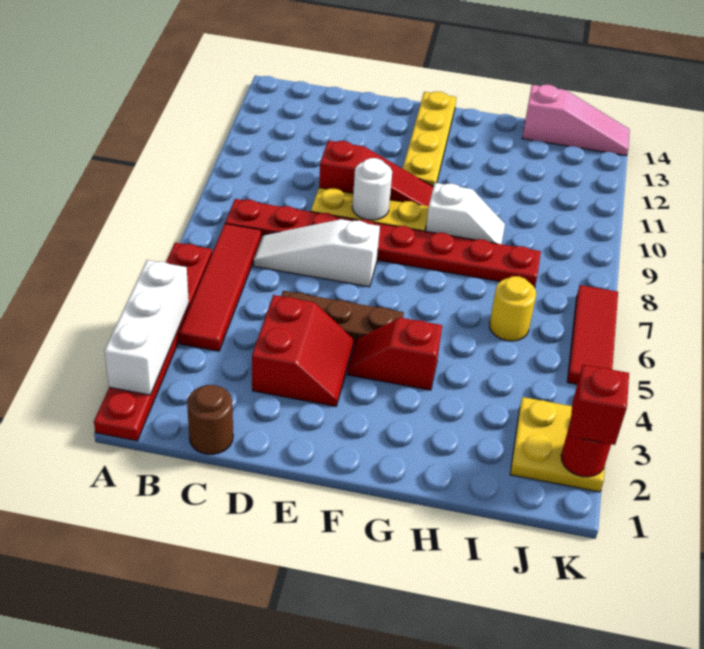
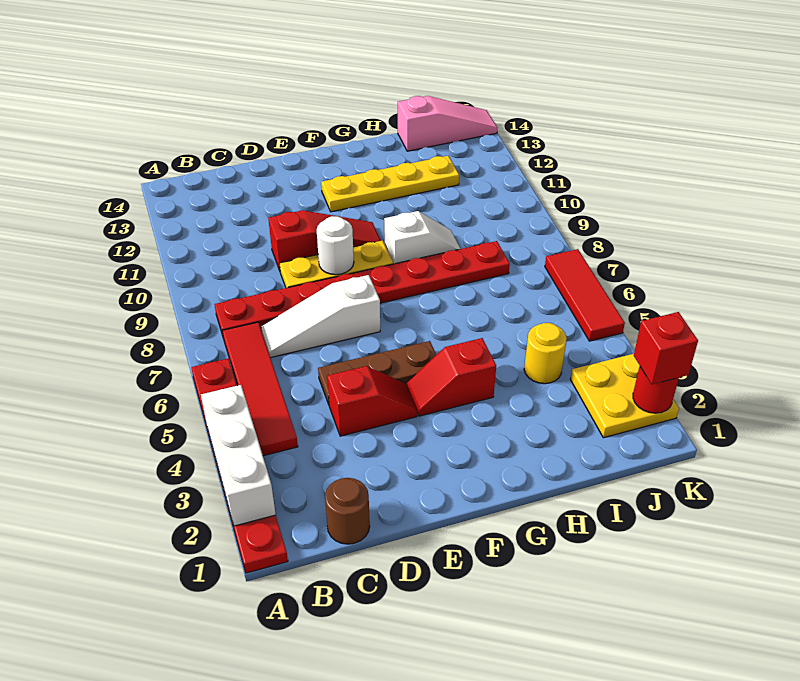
red 2x2 slope [252,295,354,406] -> red 1x2 slope [327,366,417,436]
yellow 1x4 plate [403,92,457,187] -> yellow 1x4 plate turned to [321,156,459,212]
yellow 1x1 round brick [490,276,536,341] -> yellow 1x1 round brick moved to [524,323,567,384]

